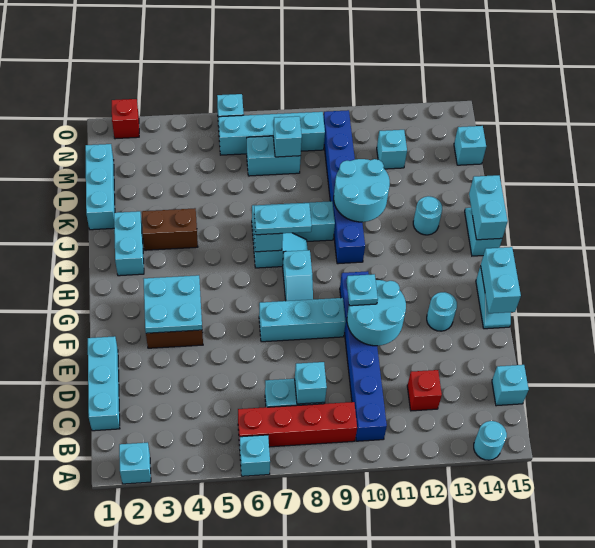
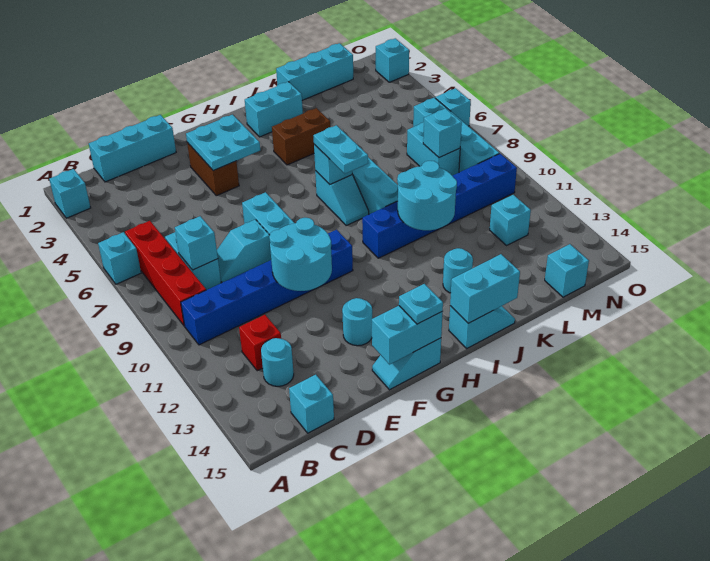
cyan 1x1 round brick [474,421,507,460] -> cyan 1x1 round brick moved to [261,338,294,386]
cyan 1x1 plate [347,274,378,306] -> cyan 1x1 plate moved to [399,284,443,324]
cyan 1x2 slope [283,250,313,301] -> cyan 1x2 slope moved to [217,219,271,282]
brown 1x2 brick [142,208,198,250] -> brown 1x2 brick turned to [272,108,330,165]
red 1x1 brick [112,99,139,139] -> cyan 1x1 brick [376,38,409,82]

